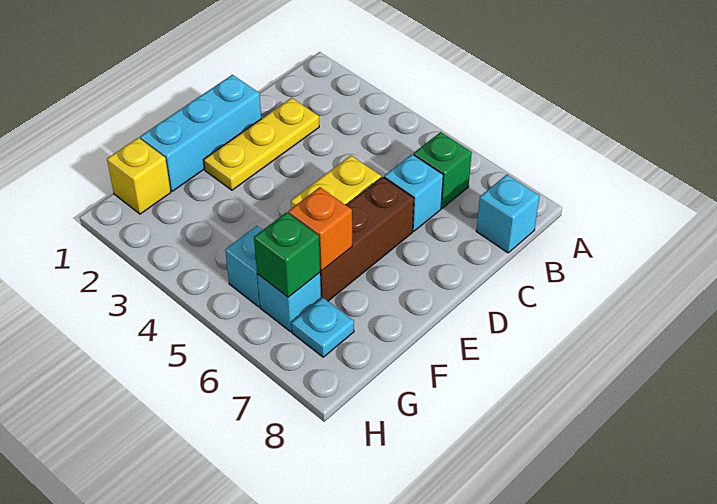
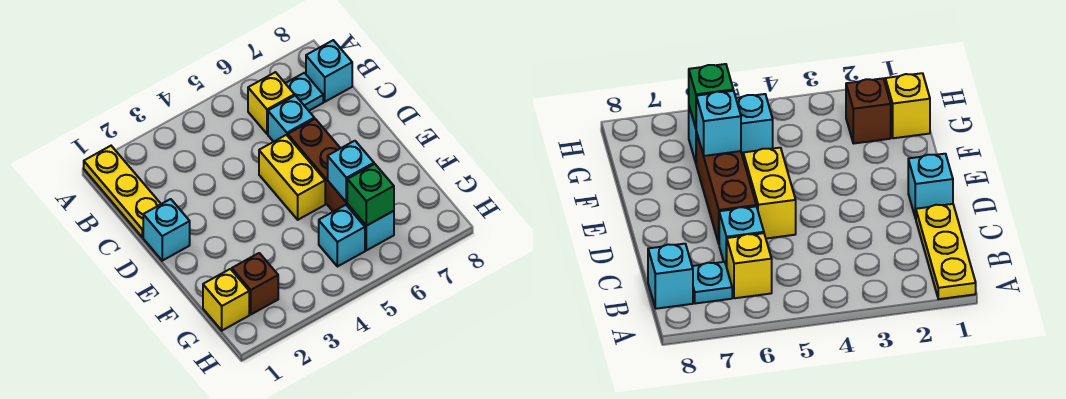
green 1x1 brick [414,132,472,208] -> yellow 1x1 brick [248,72,295,134]
yellow 1x3 plate [204,98,319,190] -> yellow 1x3 plate moved to [84,146,161,237]
cyan 1x3 brick [140,75,261,191] -> cyan 1x1 brick [143,199,190,261]
orange 1x1 brick [288,187,352,271] -> cyan 1x1 brick [328,141,374,203]
none -> brown 1x1 brick [232,253,278,314]
cyan 1x1 plate [291,297,354,357] -> cyan 1x1 plate moved to [285,73,323,111]

